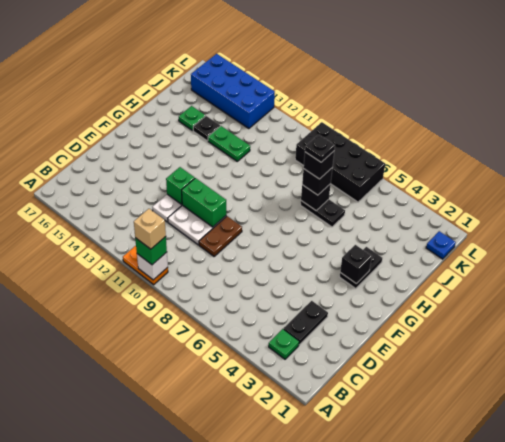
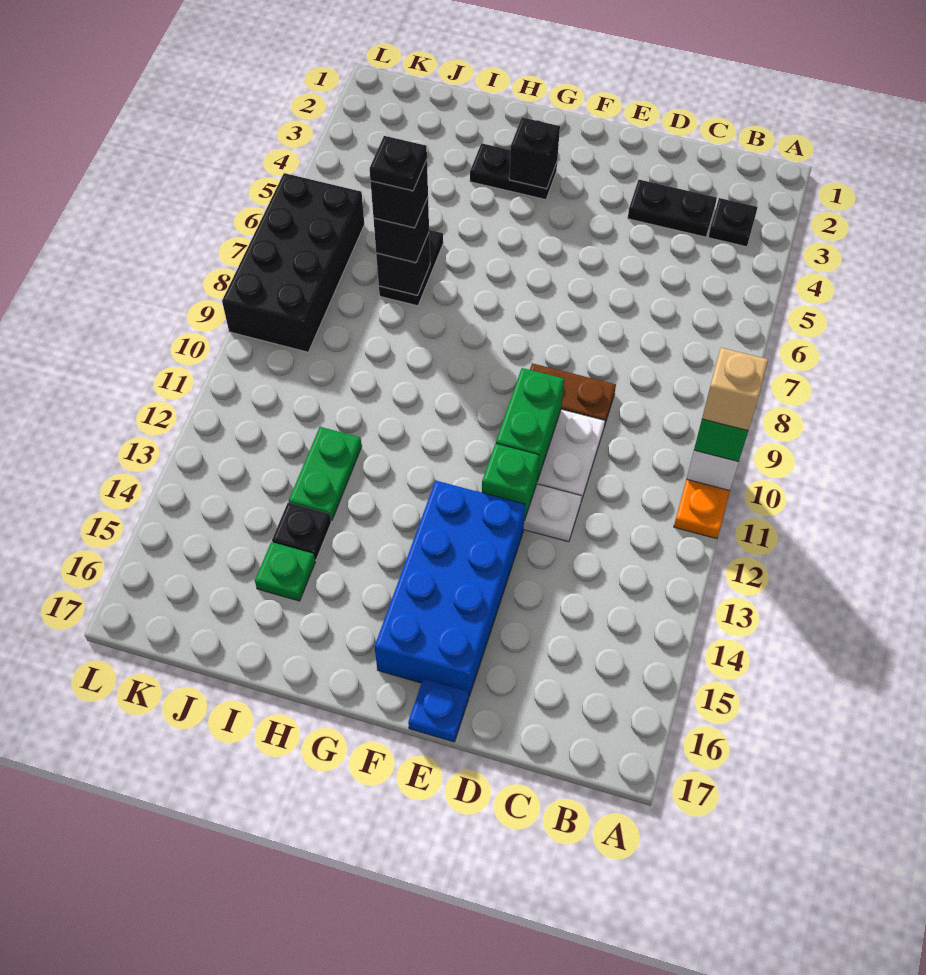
green 1x1 plate [269,329,299,359] -> black 1x1 plate [708,198,758,247]
blue 1x1 plate [426,231,456,259] -> blue 1x1 plate moved to [408,679,469,742]
blue 2x4 brick [191,54,275,129] -> blue 2x4 brick moved to [375,481,525,696]

